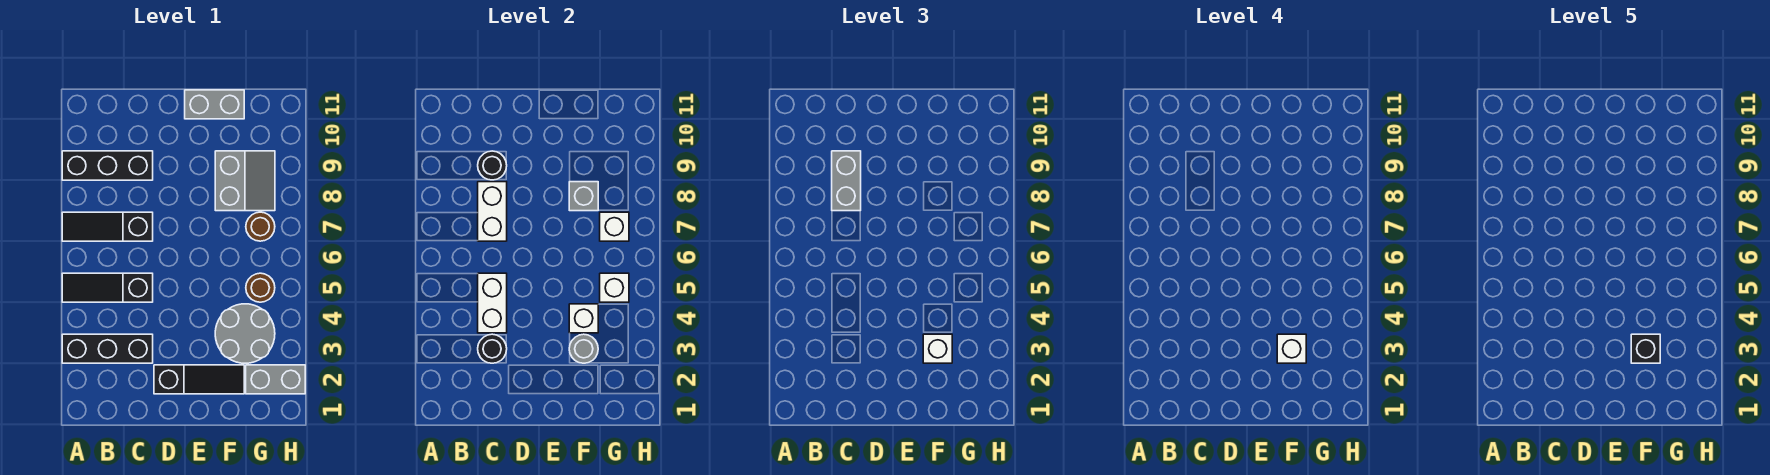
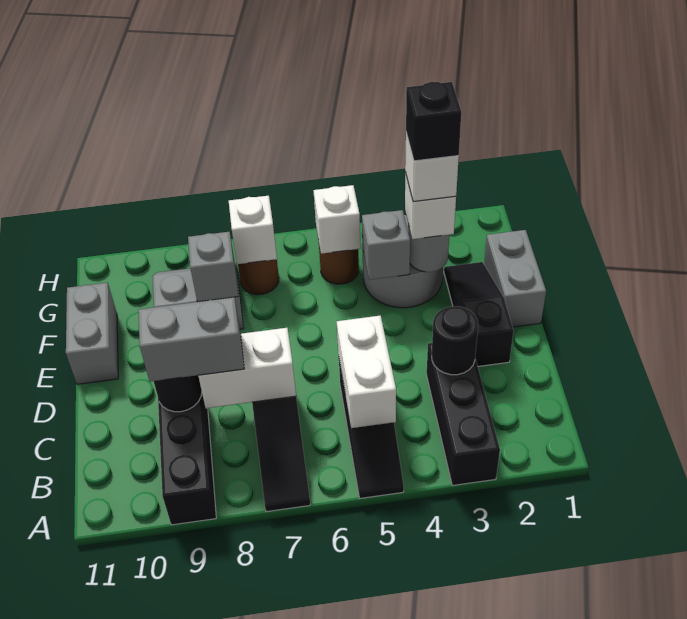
white 1x2 brick [478,273,507,333] -> white 1x2 brick turned to [337,316,396,428]
white 1x1 brick [569,304,598,333] -> grey 1x1 brick [362,210,410,280]
grey 1x2 brick [246,365,305,394] -> grey 1x2 brick moved to [484,230,546,327]

